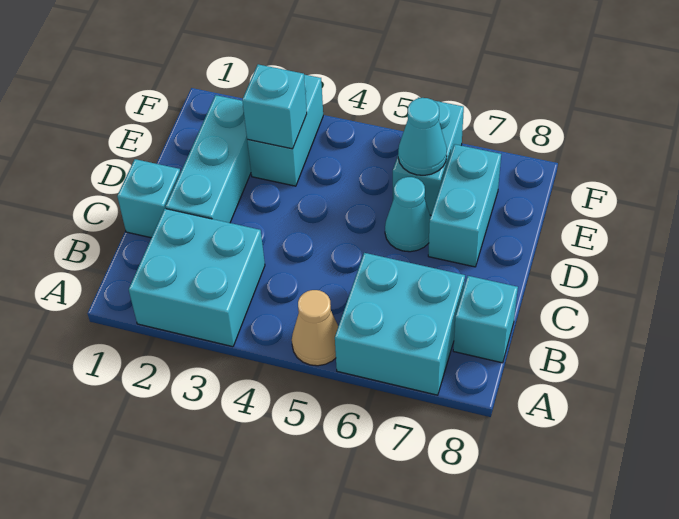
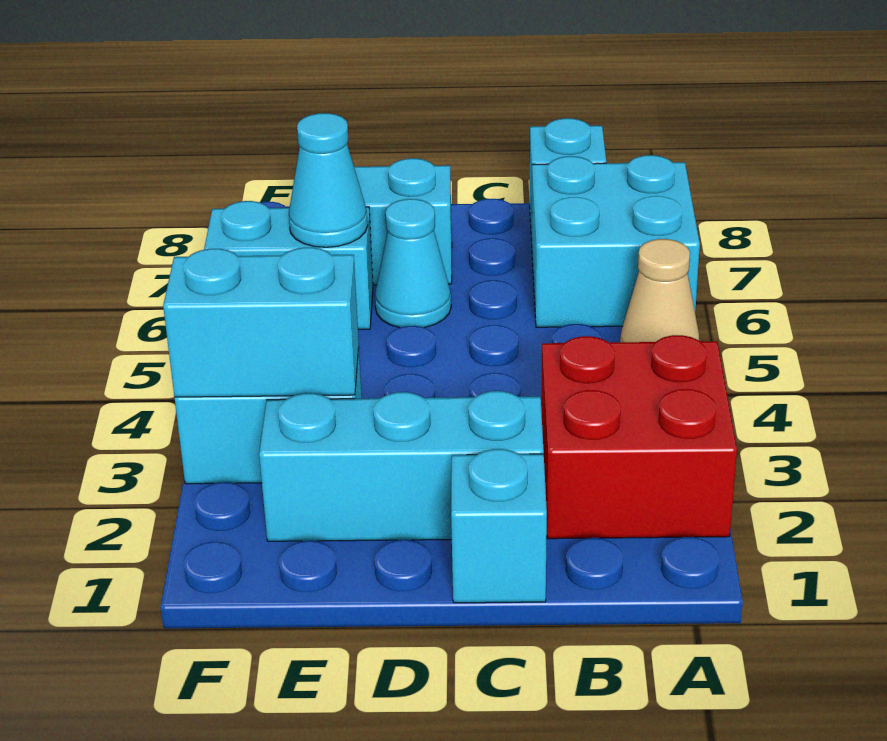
cyan 2x2 brick [129,209,265,347] -> red 2x2 brick [541,335,737,539]
cyan 1x1 brick [242,64,307,149] -> cyan 1x2 brick [163,247,359,397]

